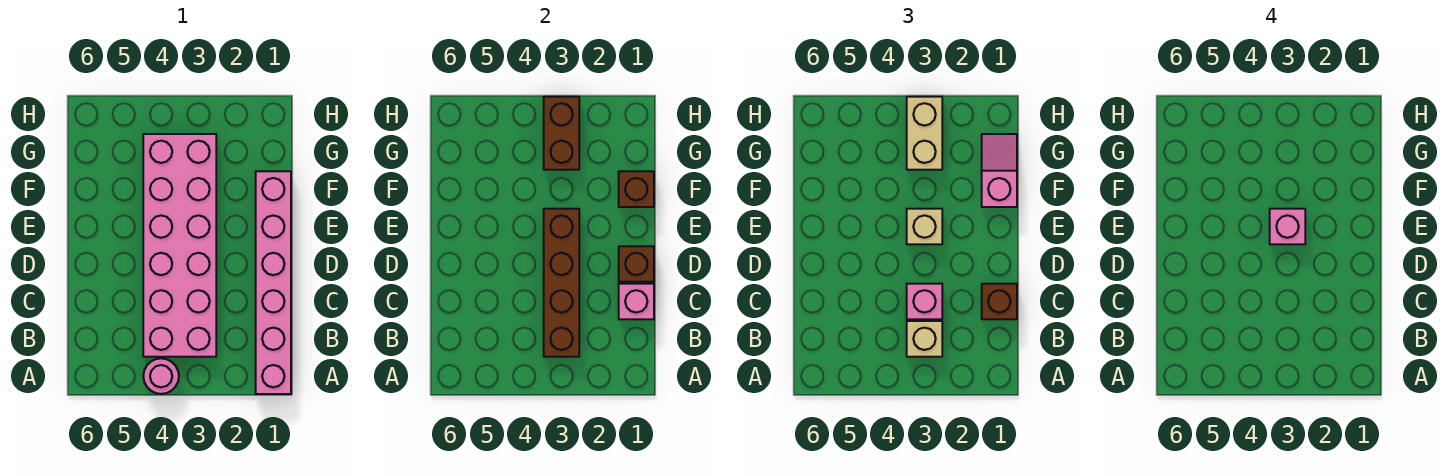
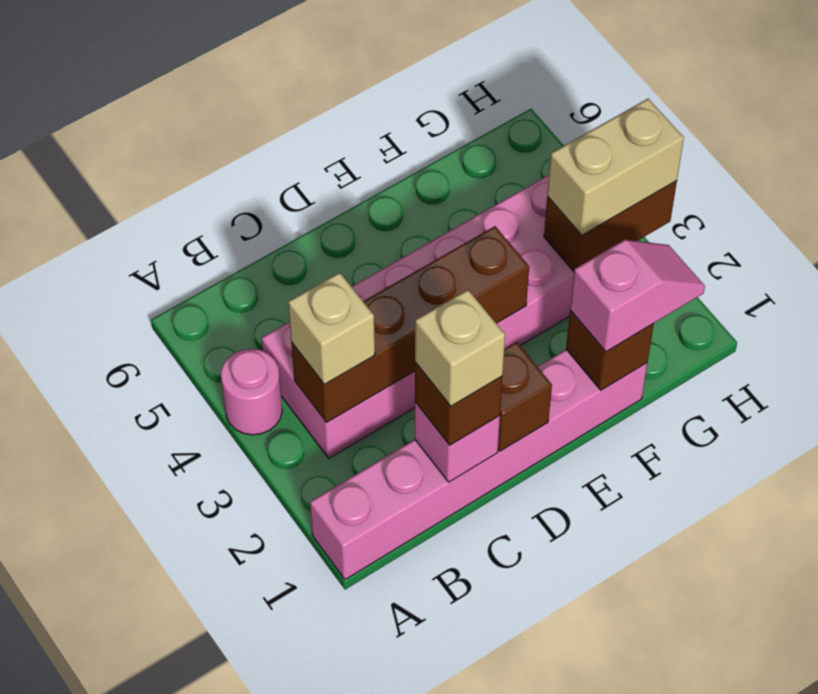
pink 1x1 brick [907,284,942,319] -> none
tan 1x1 brick [907,209,942,244] -> tan 1x1 brick moved to [415,290,505,406]
pink 1x1 brick [1270,209,1305,244] -> none

